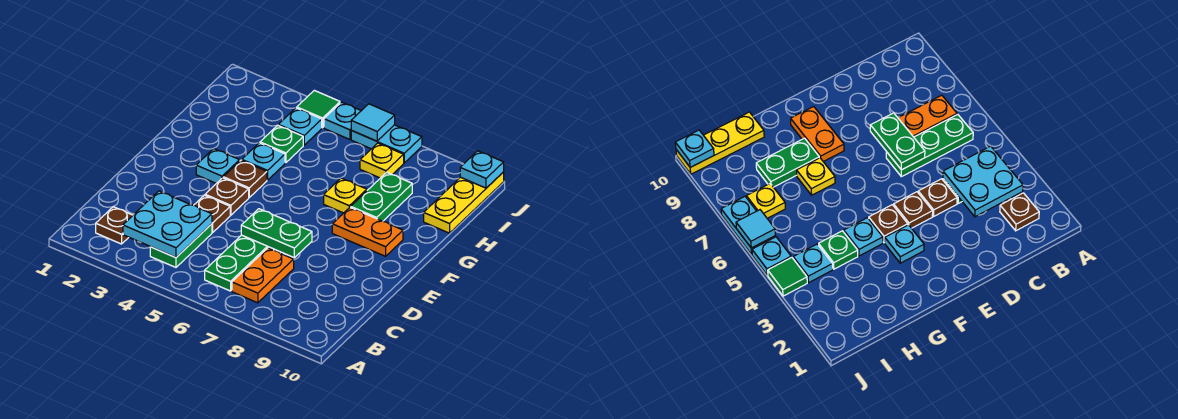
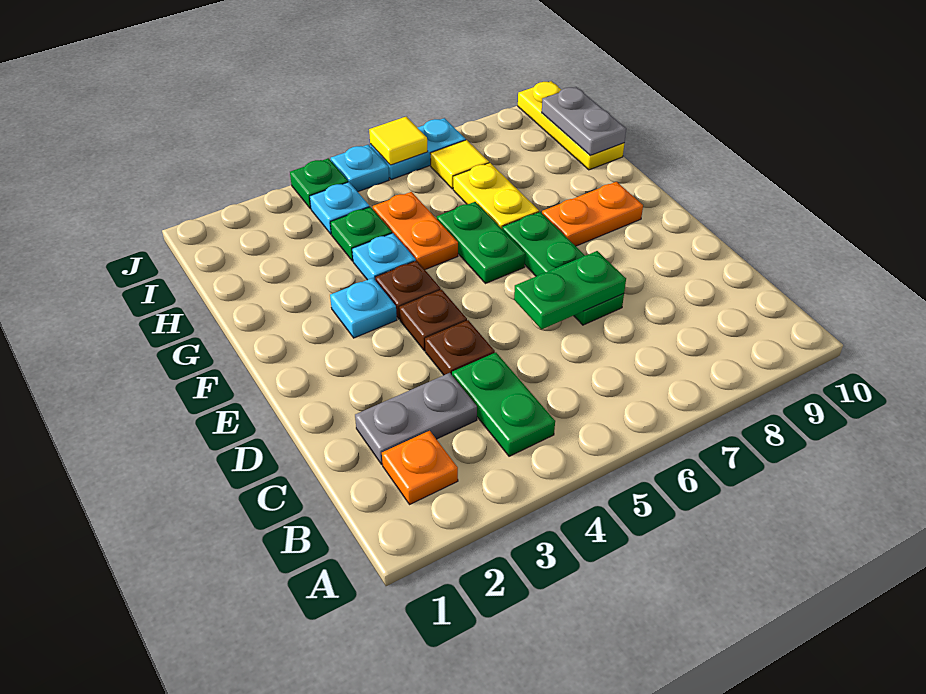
brown 1x1 plate [96,207,133,244] -> orange 1x1 plate [382,431,458,504]
cyan 2x2 plate [123,191,212,258] -> none
green 1x3 plate [205,235,274,291] -> green 1x3 plate moved to [502,212,624,325]
orange 1x2 plate [232,248,294,303] -> orange 1x2 plate moved to [373,192,458,270]
none -> grey 1x2 plate [355,373,477,465]
yellow 1x1 plate [324,178,367,213] -> yellow 1x2 plate [453,163,539,229]
green 1x2 plate [351,172,412,221] -> green 1x2 plate moved to [437,202,525,284]
none -> grey 1x2 plate [542,87,626,155]
yellow 1x1 plate [360,143,404,178] -> yellow 1x1 tile [430,140,489,189]
green 1x1 tile [297,90,340,128] -> green 1x1 plate [290,158,348,209]
cyan 1x1 tile [351,104,395,141] -> yellow 1x1 tile [369,117,428,165]
cyan 1x1 plate [460,151,504,188] -> none

